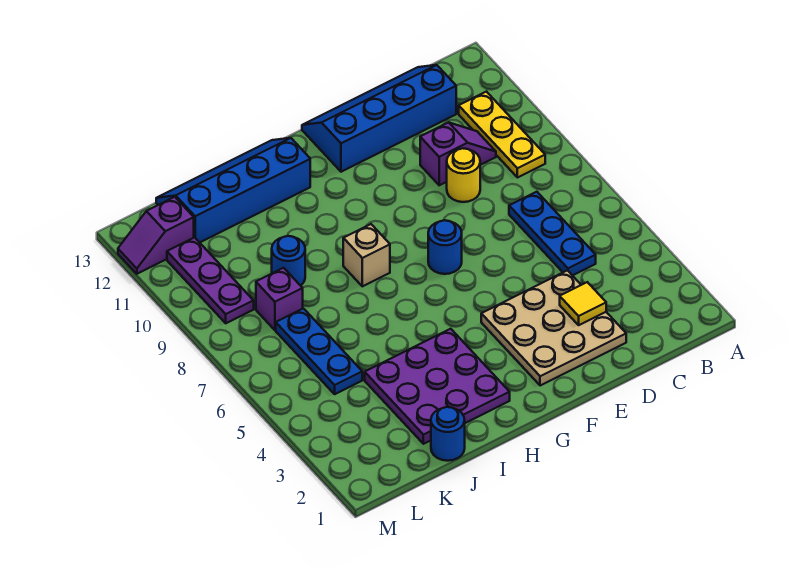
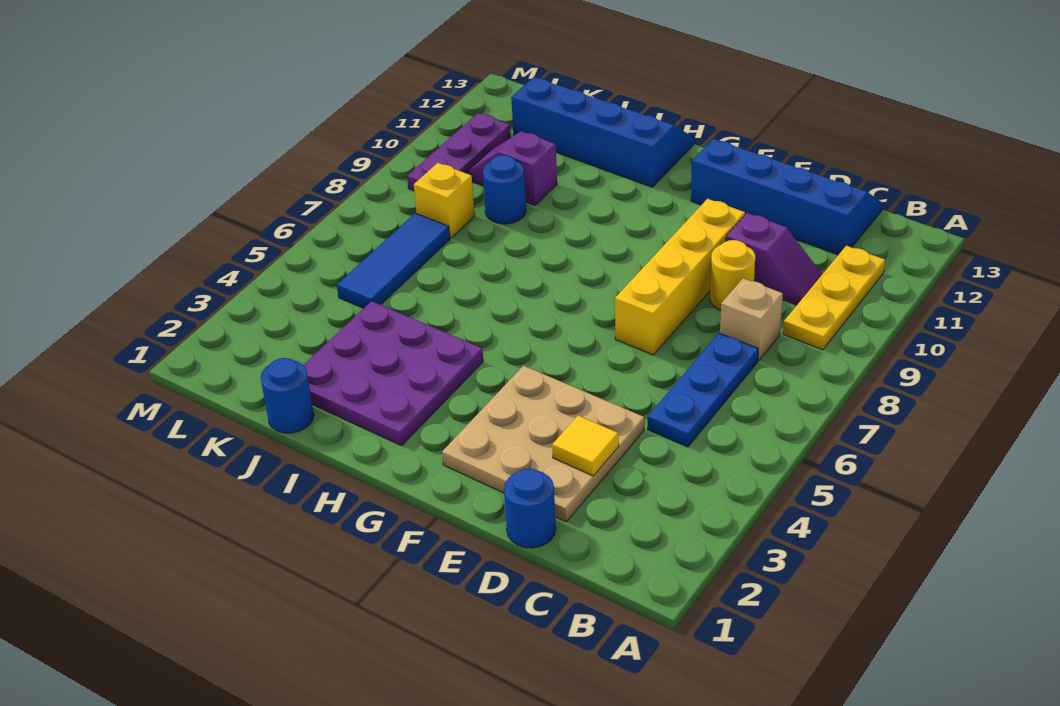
none -> yellow 1x4 brick [615,199,745,355]
blue 1x1 round brick [428,220,462,274] -> blue 1x1 round brick moved to [504,469,556,548]
tan 1x1 brick [343,224,390,286] -> tan 1x1 brick moved to [720,278,783,361]
blue 1x3 plate [276,308,362,394] -> blue 1x3 tile [337,213,450,308]
purple 1x1 brick [256,268,303,330] -> yellow 1x1 brick [414,163,475,238]
purple 1x2 slope [118,197,194,274] -> purple 1x2 slope moved to [466,131,557,206]

